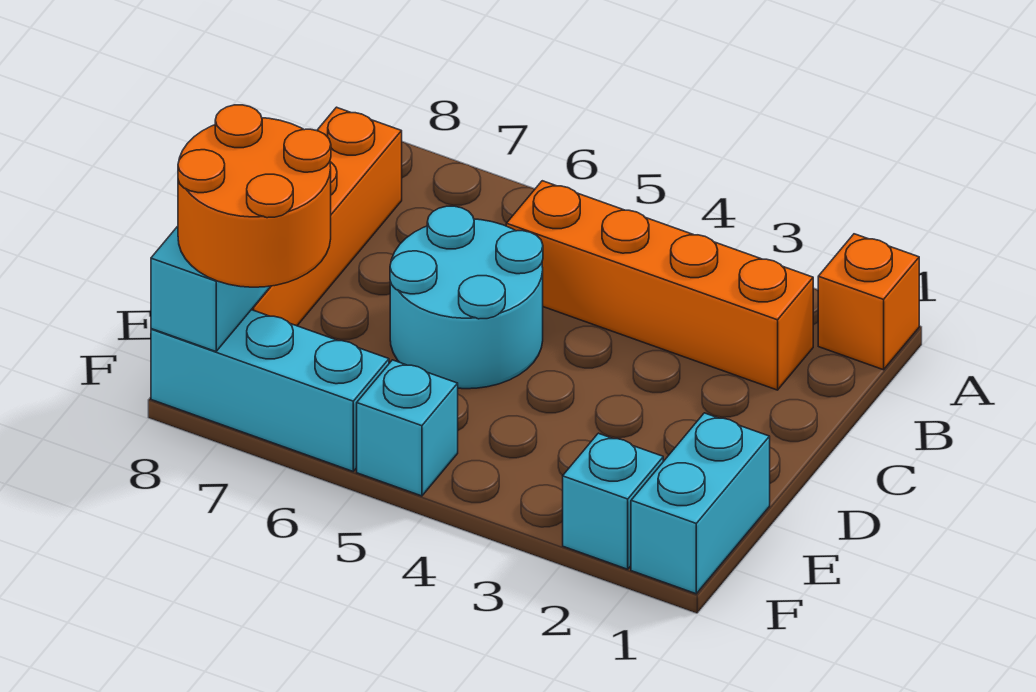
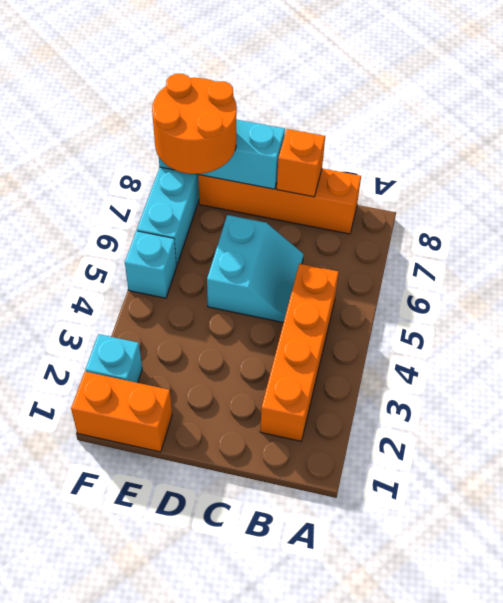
orange 1x1 brick [818,234,919,370] -> orange 1x1 brick moved to [277,129,325,197]
cyan 2x2 round brick [390,206,543,389] -> cyan 2x2 slope [207,215,304,323]
cyan 1x2 brick [631,413,770,594] -> orange 1x2 brick [71,372,172,452]

